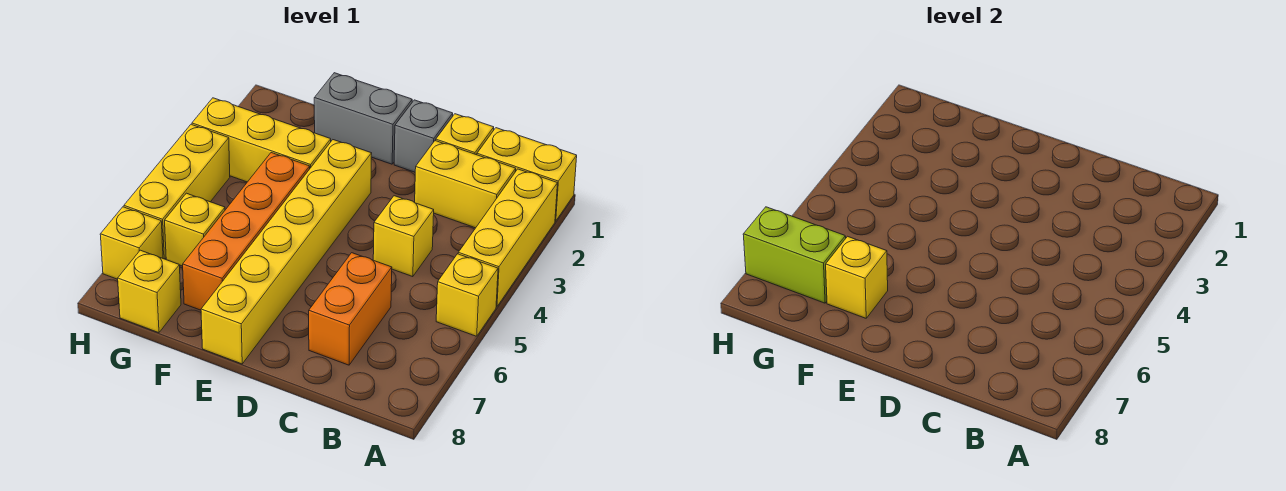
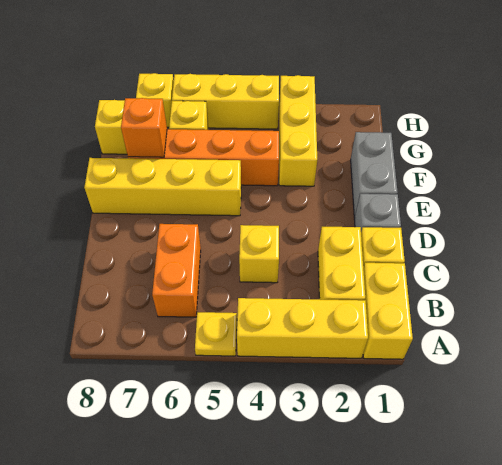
yellow 1x1 brick [436,254,498,336] -> yellow 1x1 plate [195,312,237,356]
orange 1x2 brick [309,253,392,365] -> orange 1x2 brick turned to [152,224,201,317]
yellow 1x6 brick [201,140,372,364] -> yellow 1x4 brick [84,158,241,216]
yellow 1x1 brick [826,236,888,318] -> orange 1x1 brick [121,98,167,157]
lime 1x2 brick [743,207,846,303] -> none

